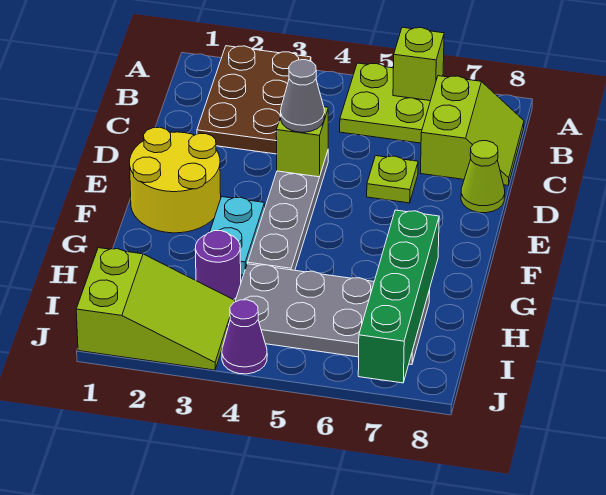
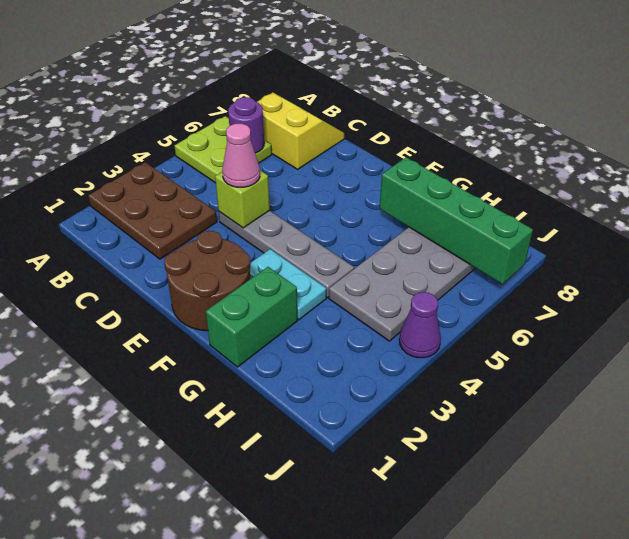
lime 1x1 brick [393,27,444,101] -> none
lime 2x2 slope [420,76,524,185] -> yellow 2x2 slope [257,93,344,169]
grey 1x1 cone [281,60,324,132] -> pink 1x1 cone [222,124,260,187]
lime 1x1 plate [367,156,418,203] -> none
lime 1x1 cone [461,141,505,213] -> none
yellow 2x2 round brick [130,127,221,233] -> brown 2x2 round brick [164,231,250,331]
none -> green 1x2 brick [206,267,297,367]
purple 1x1 round brick [195,231,241,300] -> purple 1x1 round brick moved to [228,97,264,153]
lime 2x3 slope [76,248,235,370] -> none

